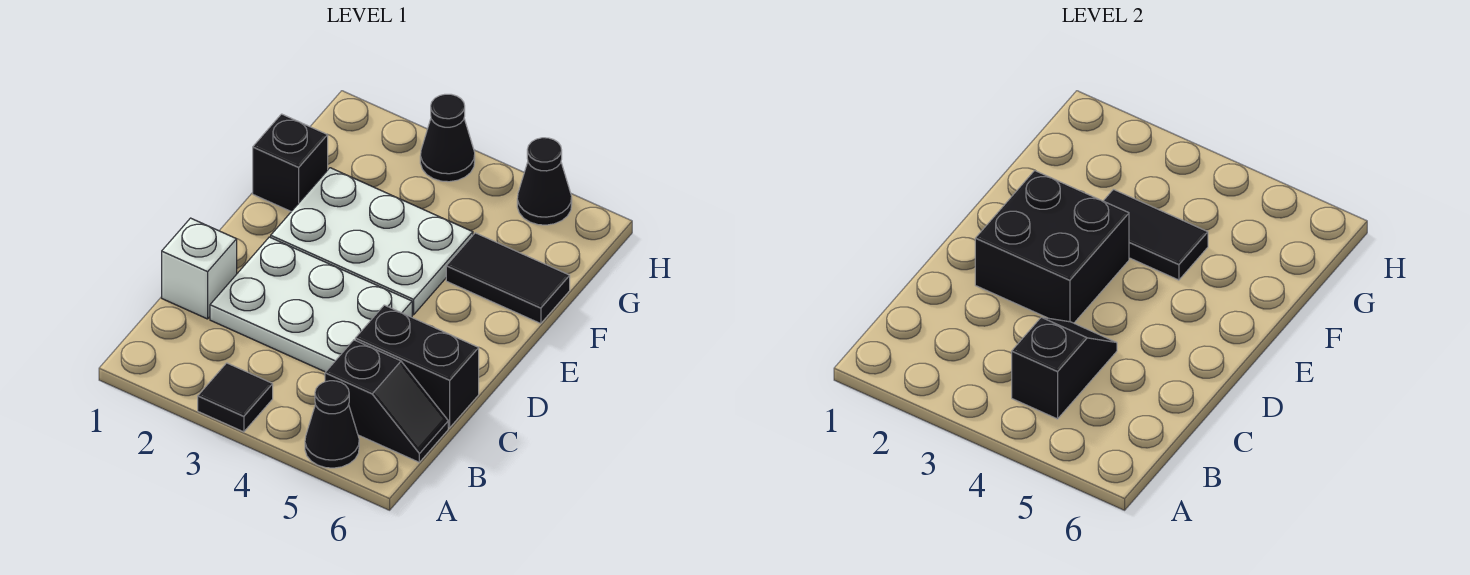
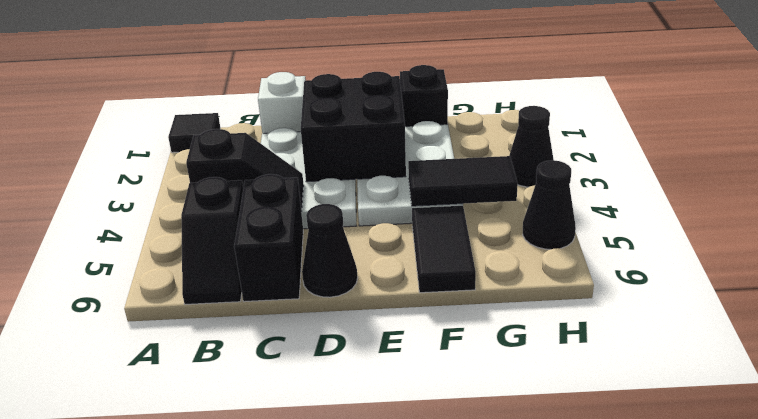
black 1x1 tile [198,363,273,432] -> black 1x1 tile moved to [168,113,220,153]
black 1x1 cone [305,381,359,468] -> black 1x1 cone moved to [302,204,358,297]
black 1x2 tile [1104,189,1208,280] -> black 1x2 tile turned to [408,156,518,206]

